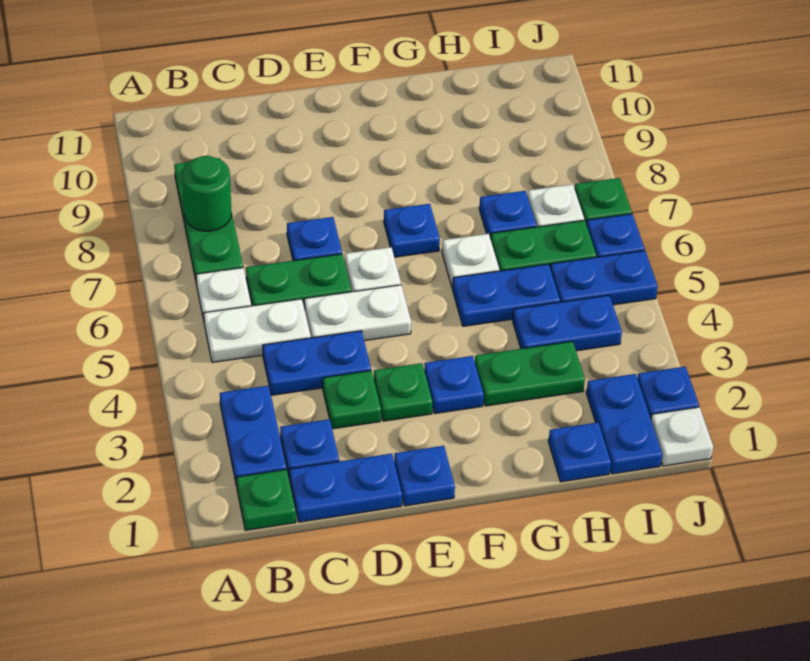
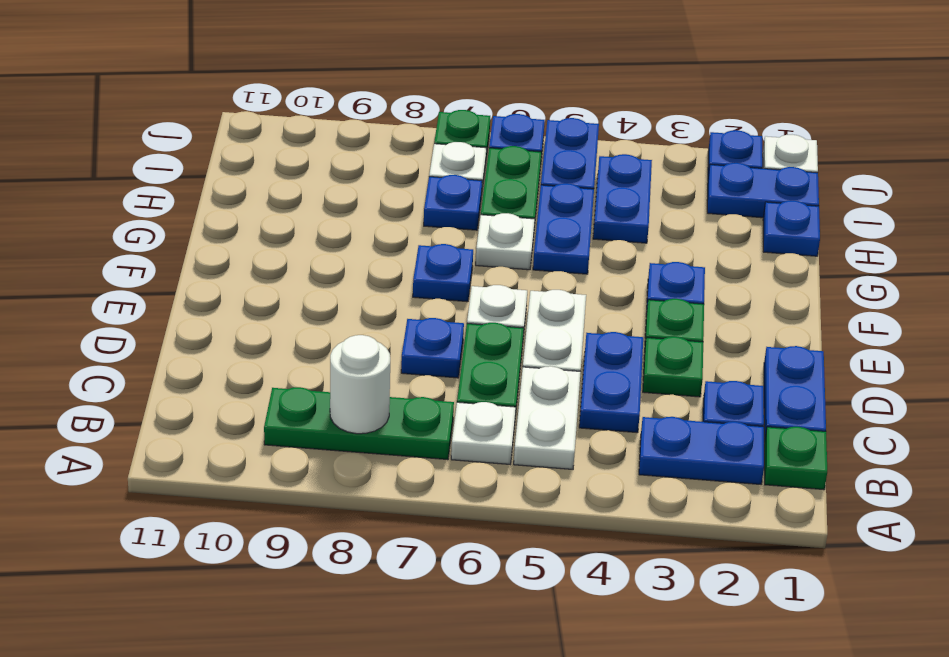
green 1x1 round brick [182,156,231,231] -> white 1x1 round brick [330,335,390,434]
blue 1x1 plate [394,446,455,506] -> none
green 1x2 plate [475,341,585,406] -> none

